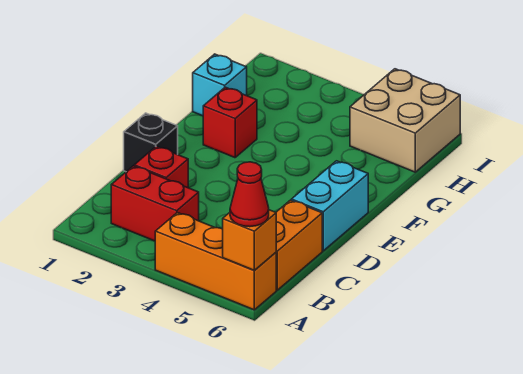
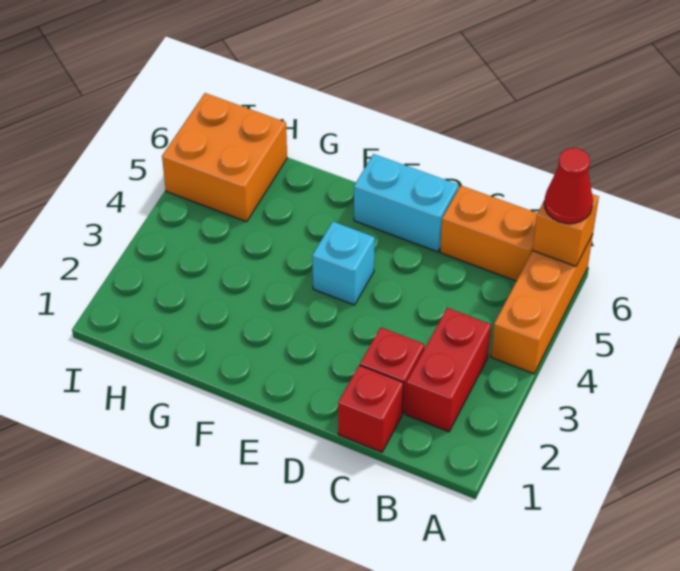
black 1x1 brick [124,113,178,172] -> none
red 1x1 brick [203,87,257,158] -> red 1x1 brick moved to [338,365,404,452]
cyan 1x1 brick [193,54,247,116] -> cyan 1x1 brick moved to [312,222,375,305]
tan 2x2 brick [350,69,460,172] -> orange 2x2 brick [162,93,287,222]

